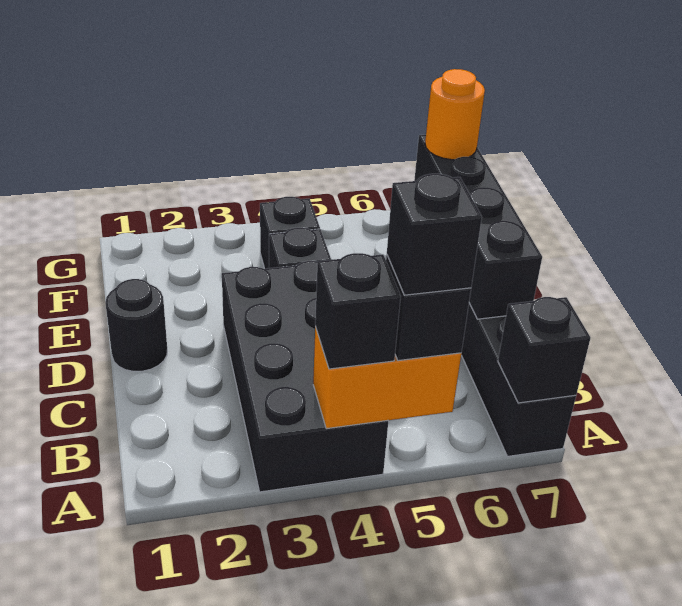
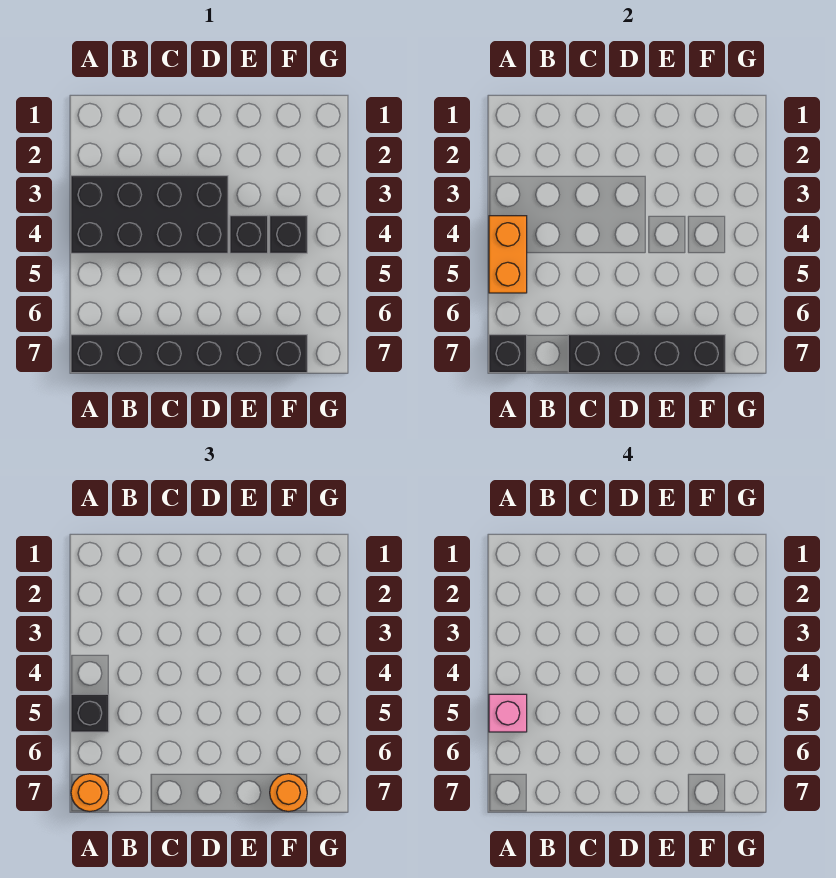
black 1x1 brick [315,253,401,369] -> none
black 1x1 brick [387,174,482,295] -> pink 1x1 brick [489,694,527,732]
none -> orange 1x1 round brick [71,774,109,811]
black 1x1 round brick [105,279,167,371] -> none

